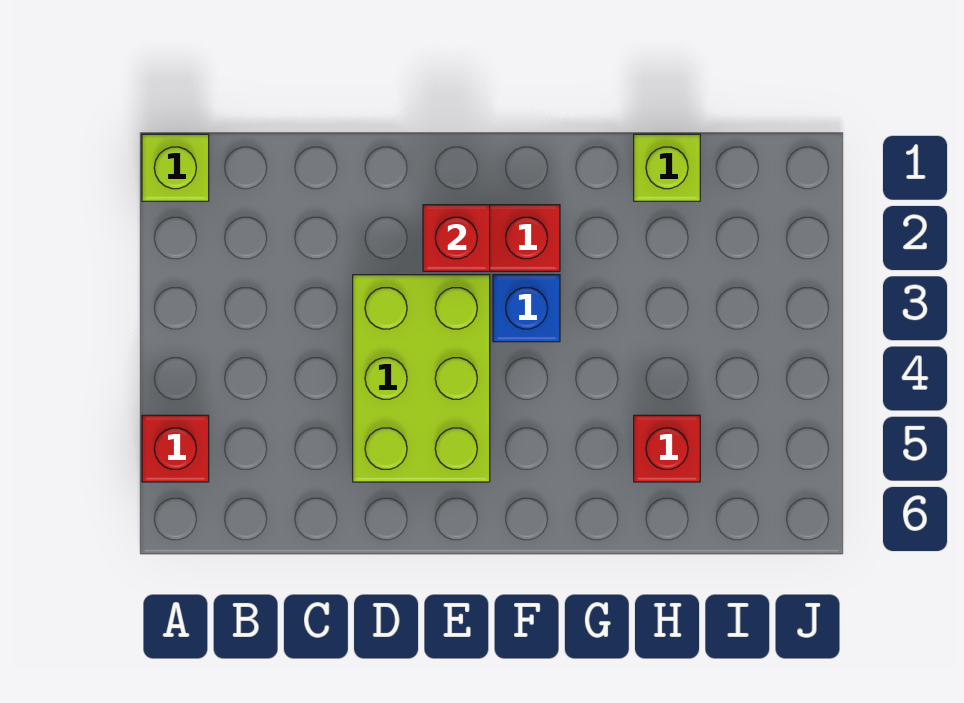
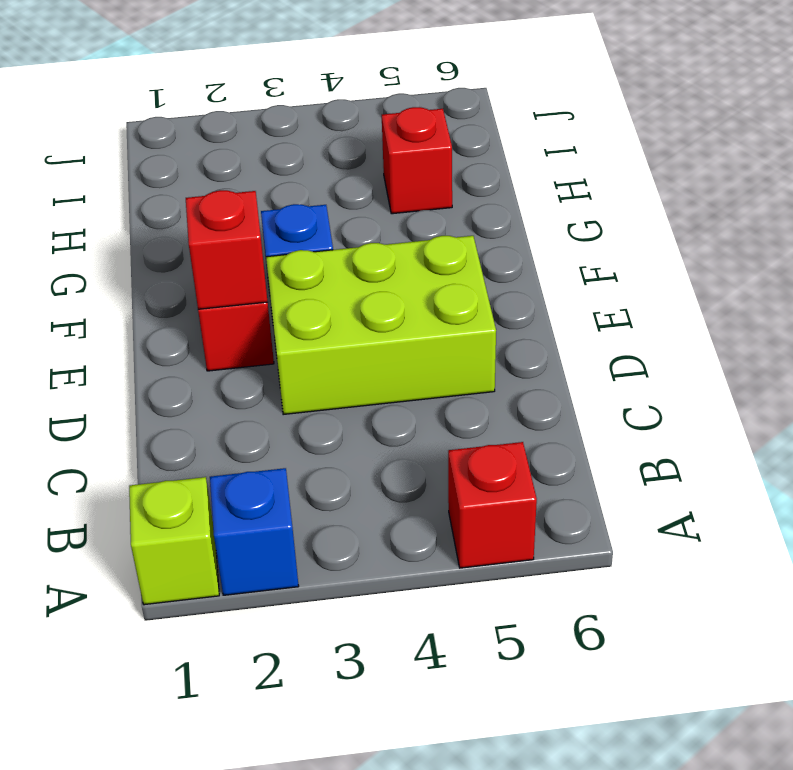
none -> blue 1x1 brick [210,468,299,595]
lime 1x1 brick [634,134,700,201] -> none

